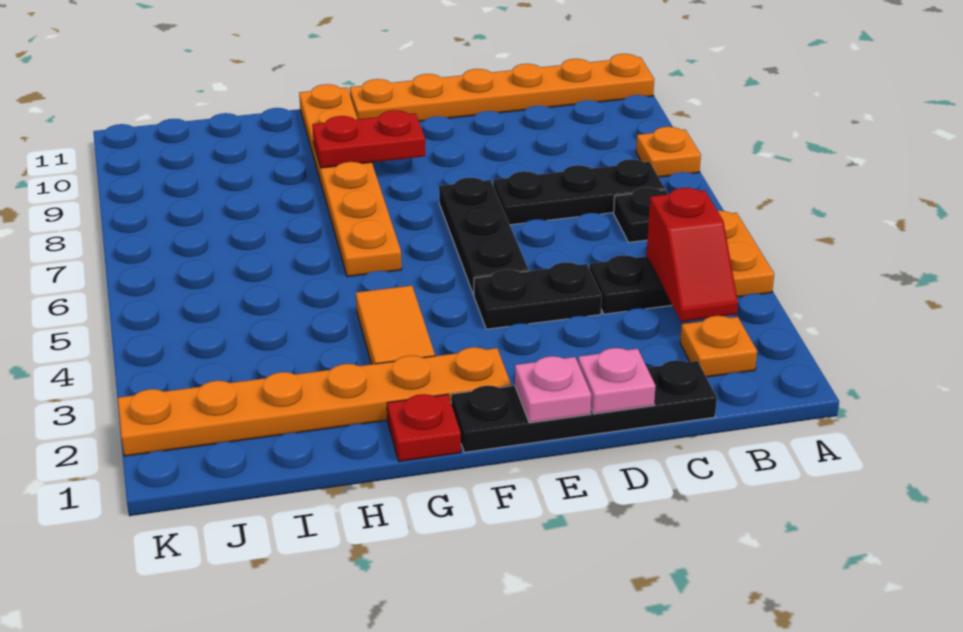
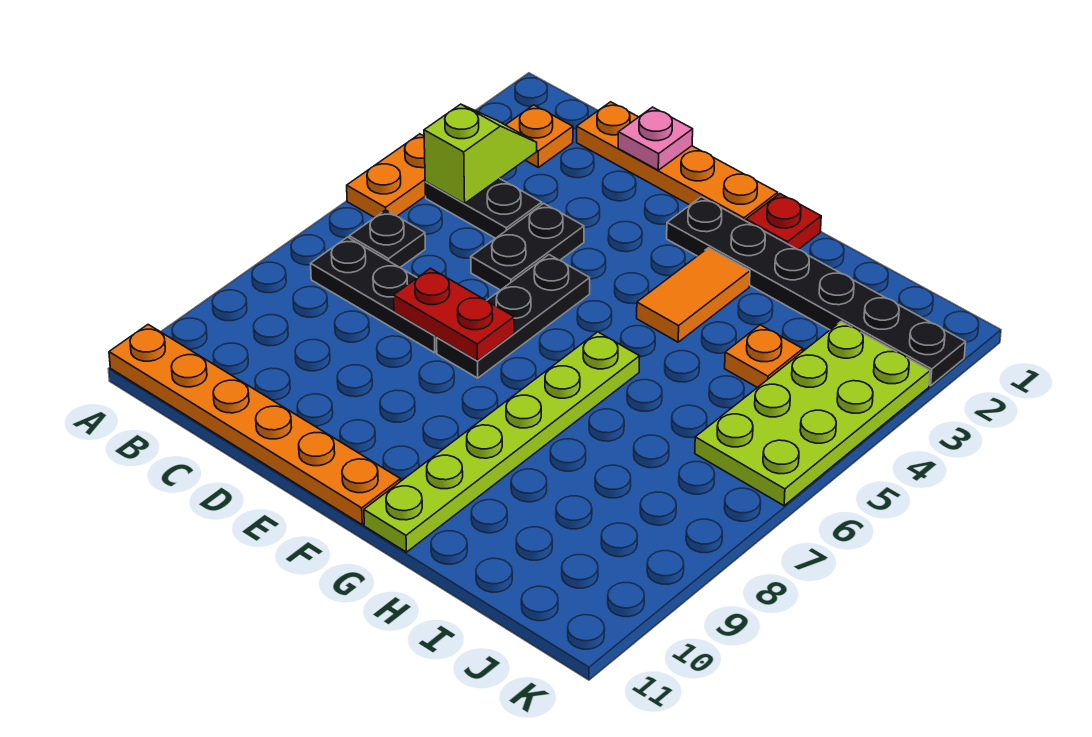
orange 1x1 plate [636,127,701,177] -> orange 1x1 plate moved to [725,325,803,388]
red 1x2 slope [646,188,738,322] -> lime 1x2 slope [424,104,537,203]
black 1x4 plate [451,360,717,452] -> orange 1x4 plate [577,102,778,221]
black 1x2 plate [474,262,602,329] -> black 1x2 plate turned to [471,204,584,290]
pink 1x1 plate [515,356,591,423] -> none
orange 1x6 plate [118,347,511,456] -> black 1x6 plate [667,197,966,386]
red 1x2 plate [312,110,425,168] -> red 1x2 plate moved to [394,268,514,361]
orange 1x6 plate [299,84,402,277] -> lime 1x6 plate [364,332,640,552]
none -> lime 2x4 plate [695,321,930,506]

